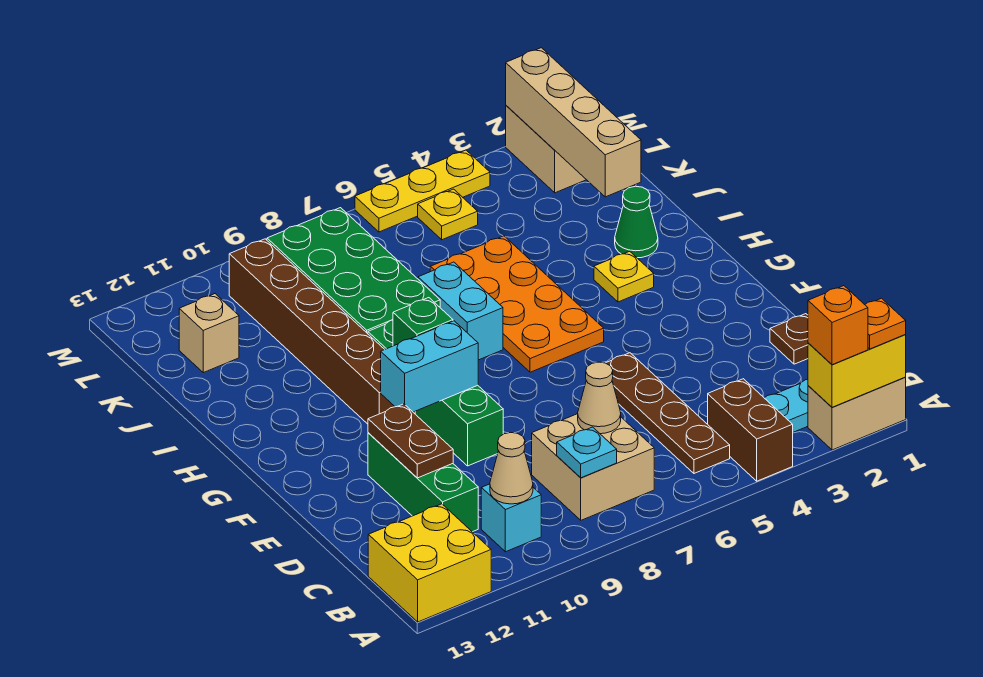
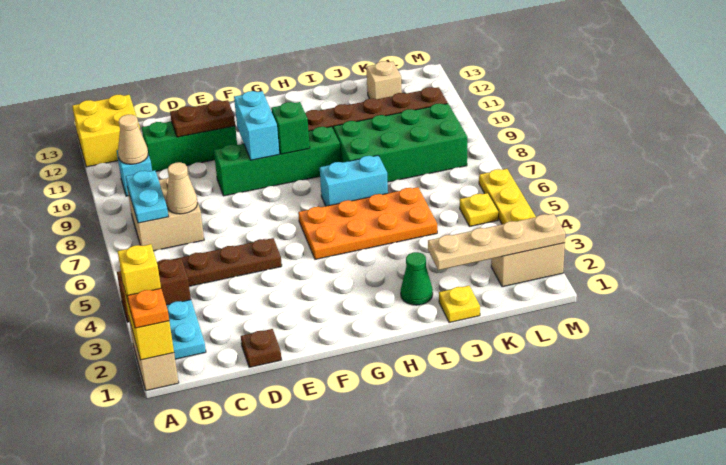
orange 1x1 brick [808,286,868,365] -> yellow 1x1 brick [117,244,161,301]
cyan 1x1 plate [557,427,617,478] -> cyan 1x2 plate [125,170,168,223]
yellow 1x1 plate [594,251,654,302] -> yellow 1x1 plate moved to [439,286,480,323]
tan 1x4 brick [506,48,641,197] -> tan 1x4 plate [428,214,565,270]

